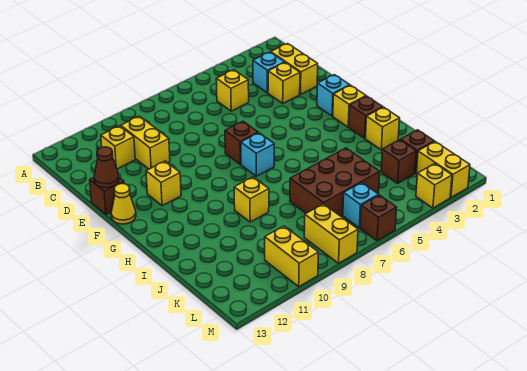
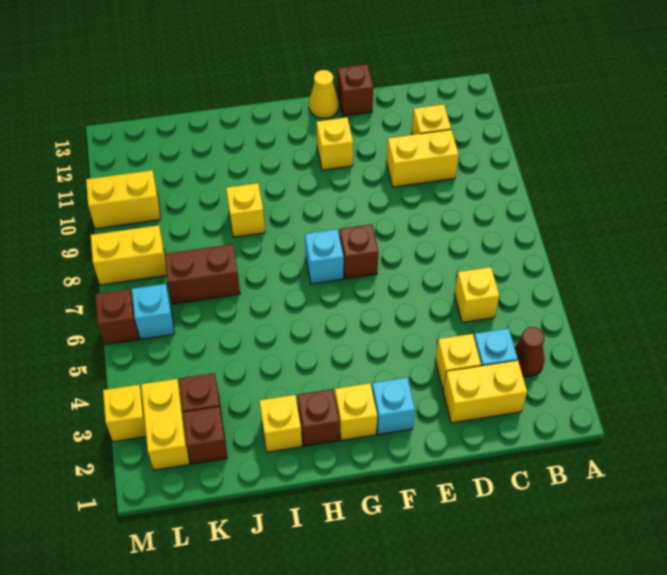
brown 1x1 cone [94,147,119,188] -> brown 1x1 cone moved to [515,327,544,377]
brown 2x3 brick [290,148,380,216] -> brown 1x2 brick [164,244,240,304]
yellow 1x2 brick [416,142,470,197] -> yellow 1x2 brick turned to [141,379,190,470]

